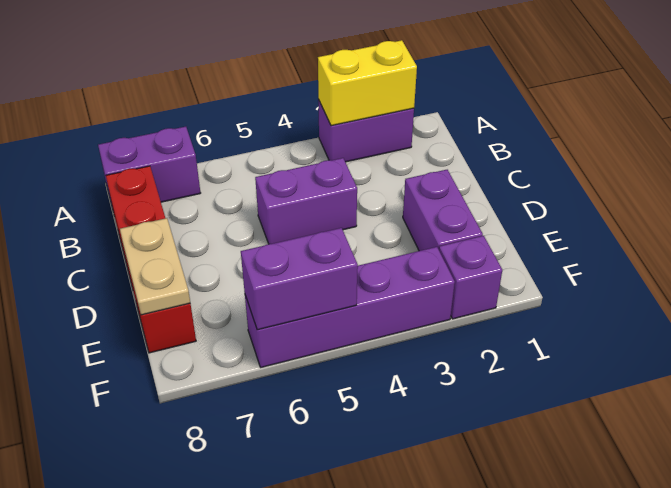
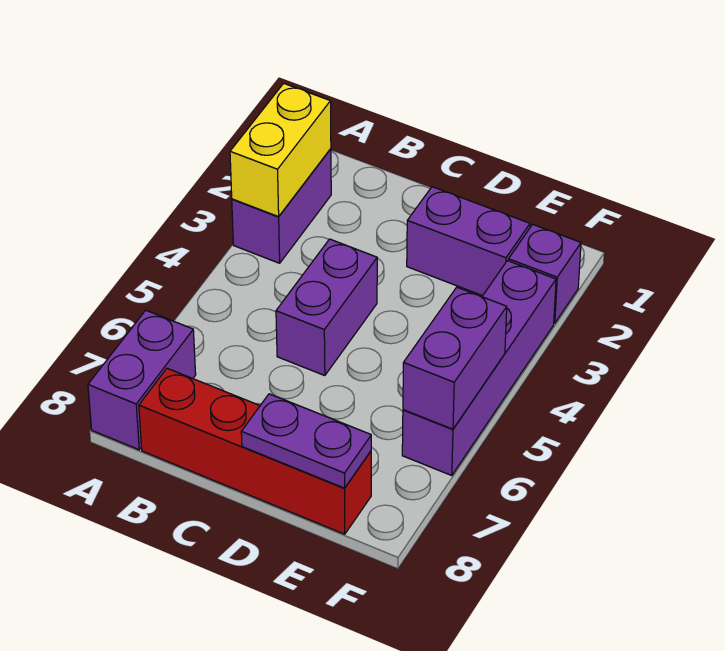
tan 1x2 plate [120,218,190,315] -> purple 1x2 plate [241,394,371,488]

